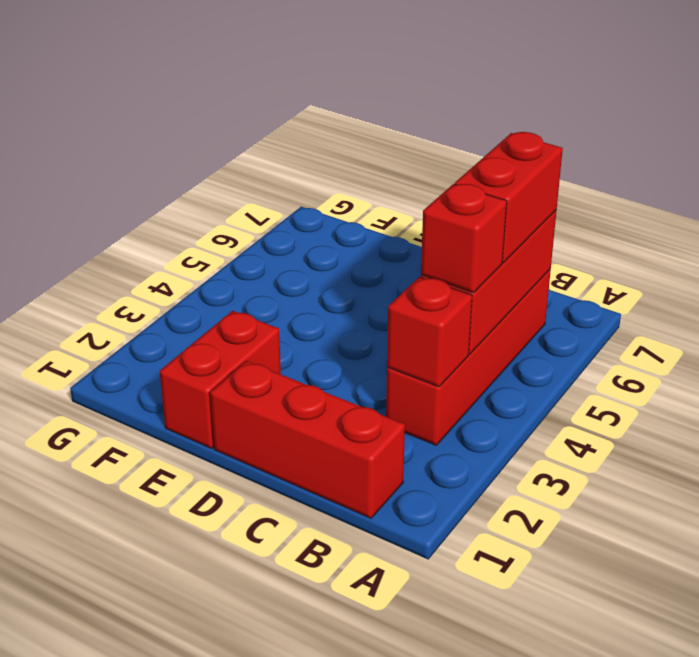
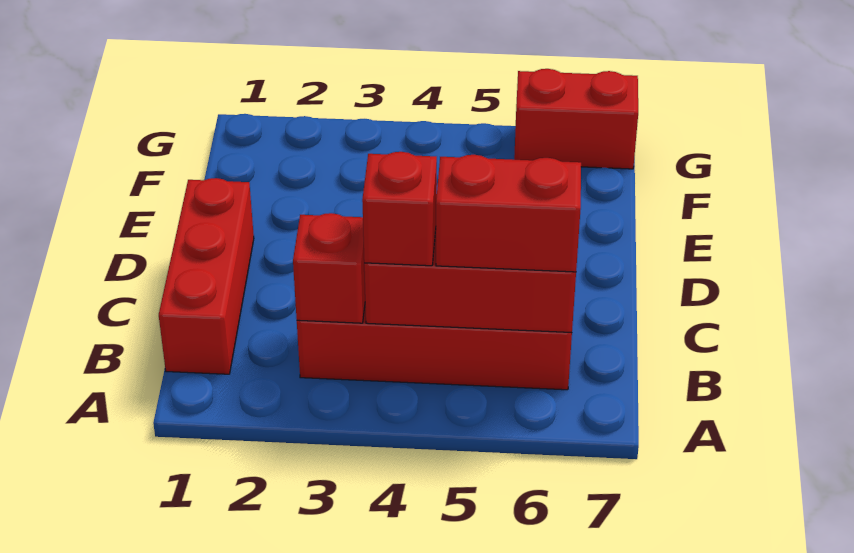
red 1x2 brick [160,311,281,449] -> red 1x2 brick moved to [514,69,638,169]

